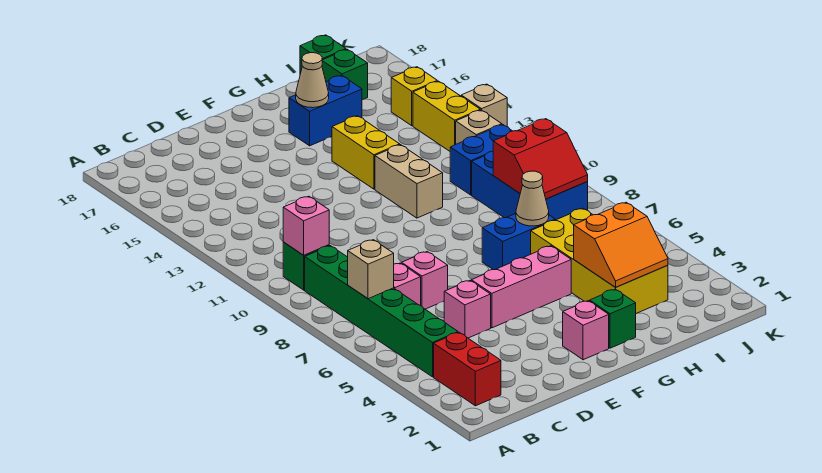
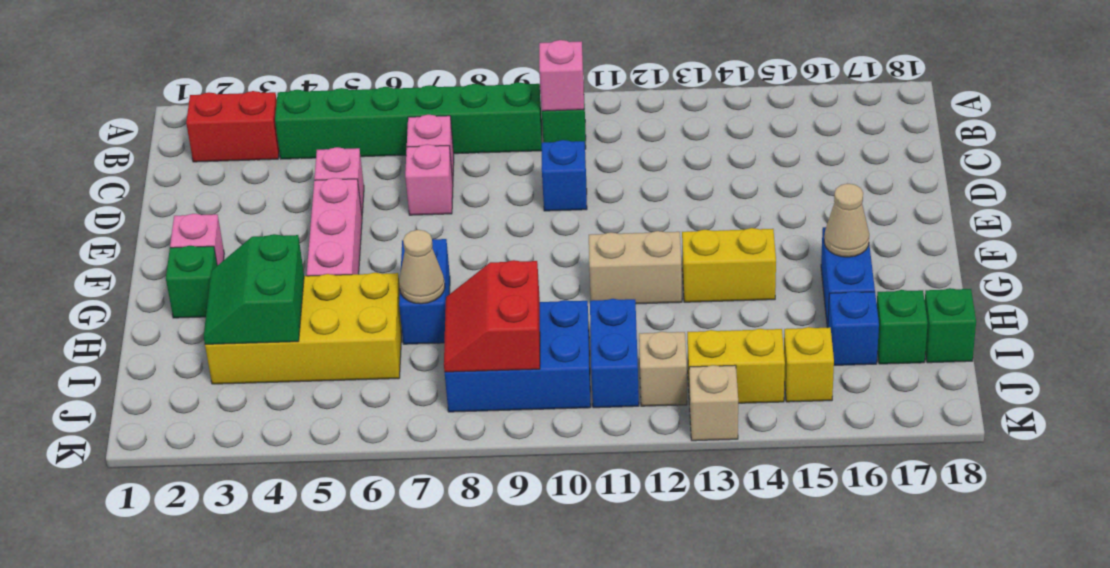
tan 1x1 brick [348,240,394,299] -> none
none -> blue 1x1 brick [542,140,587,211]
orange 2x2 slope [574,202,668,287] -> green 2x2 slope [204,234,304,344]
none -> blue 1x1 brick [828,291,879,365]

